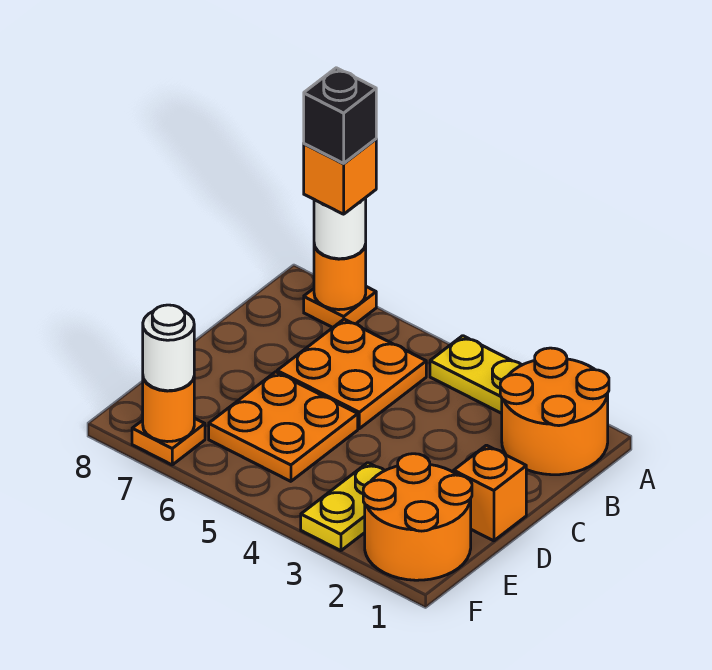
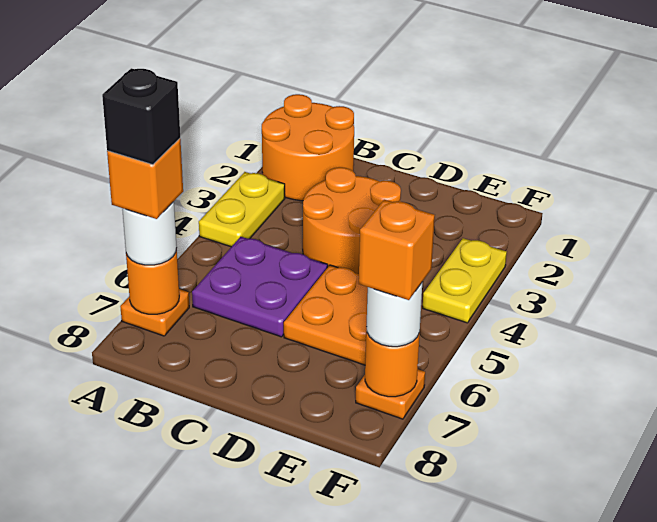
orange 2x2 plate [277,319,426,429] -> purple 2x2 plate [192,237,328,337]
orange 1x1 brick [454,445,526,541] -> orange 1x1 brick moved to [359,200,435,300]
orange 2x2 round brick [363,454,472,580] -> orange 2x2 round brick moved to [303,167,401,274]
yellow 1x2 plate [301,463,385,551] -> yellow 1x2 plate turned to [423,238,507,323]

